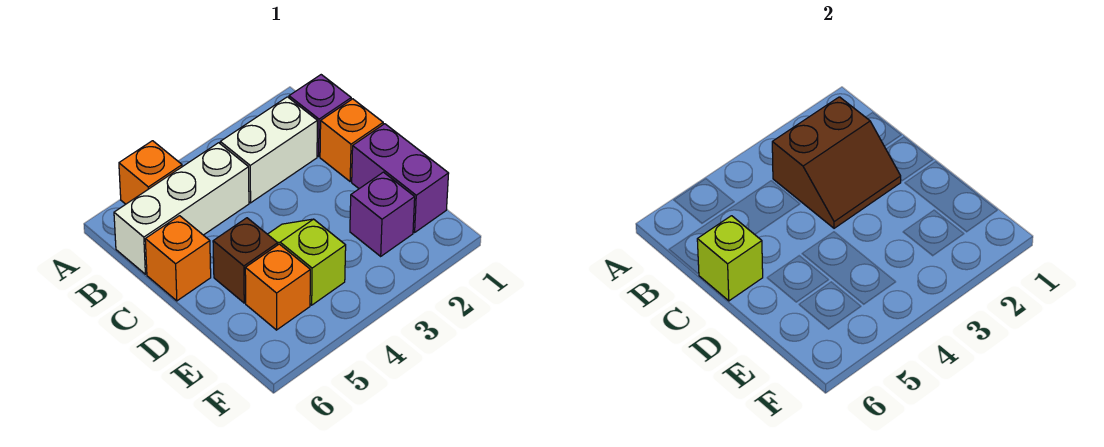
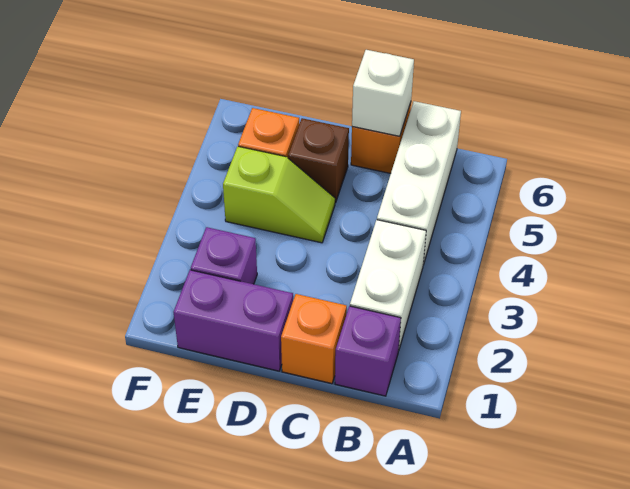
orange 1x1 brick [119,141,182,204] -> none
brown 2x2 slope [772,97,901,228] -> none
lime 1x1 brick [697,216,763,301] -> white 1x1 brick [352,50,414,136]

